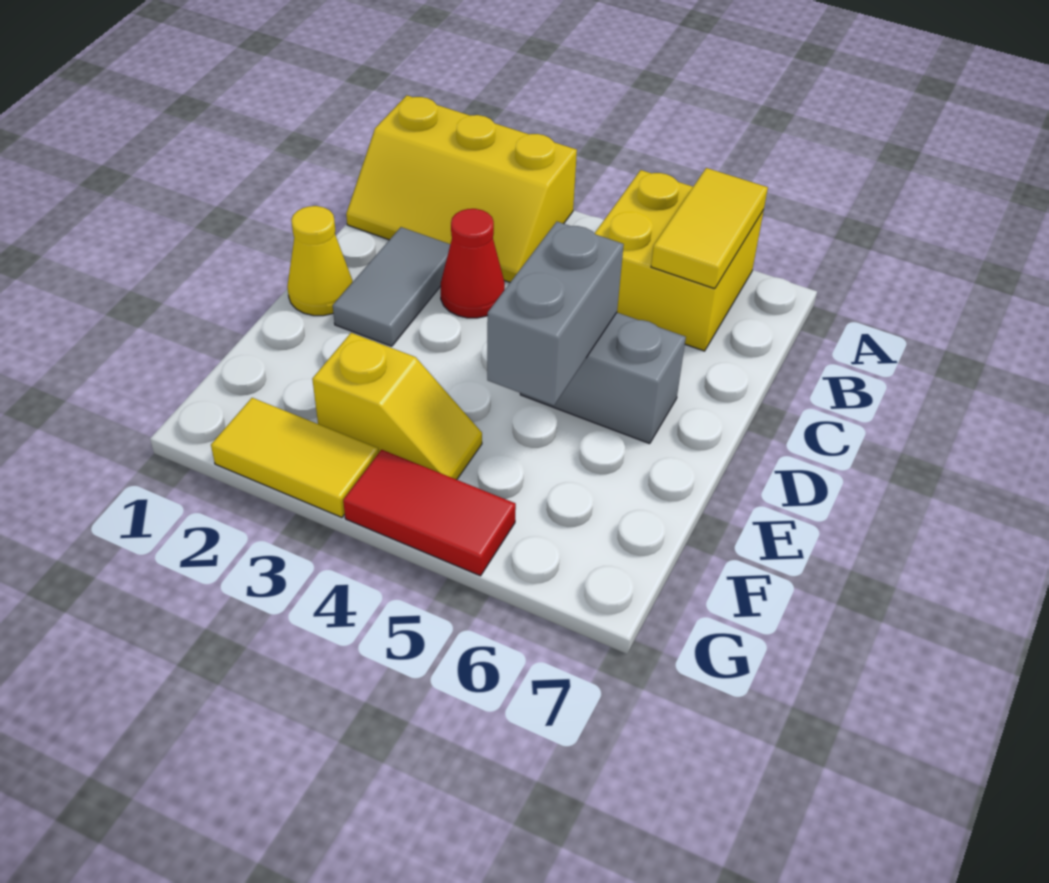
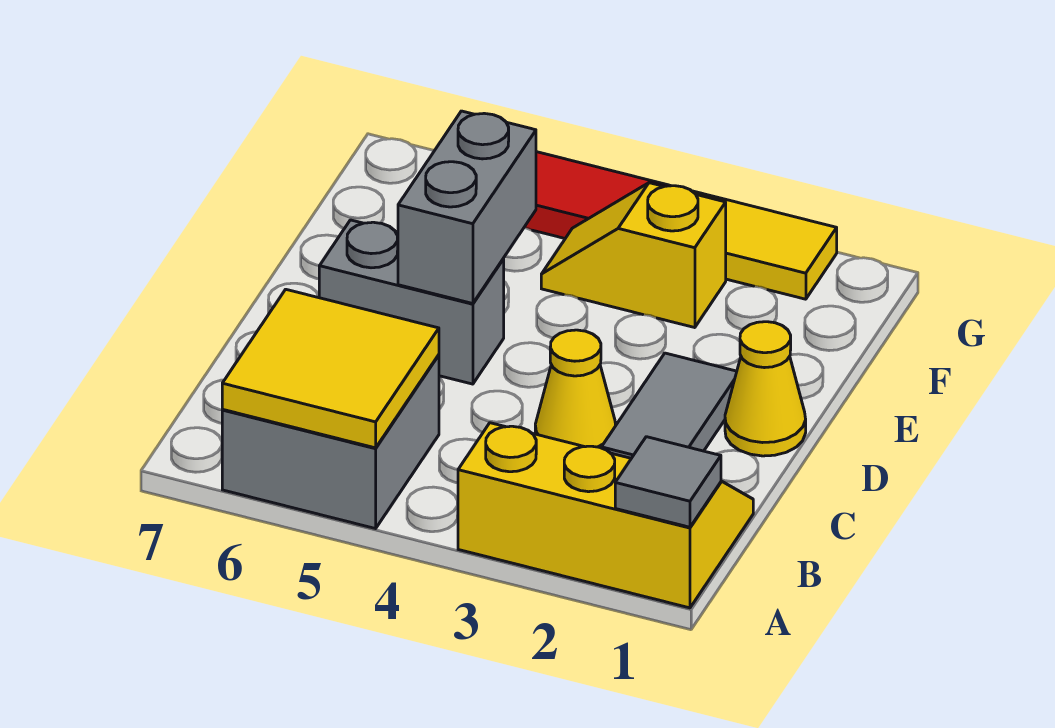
none -> grey 1x1 tile [615,437,721,527]
yellow 2x2 brick [595,170,764,351] -> grey 2x2 brick [222,355,439,529]
yellow 1x2 tile [651,168,768,289] -> yellow 2x2 tile [222,289,439,448]
red 1x1 cone [441,209,505,318] -> yellow 1x1 cone [535,330,616,448]

